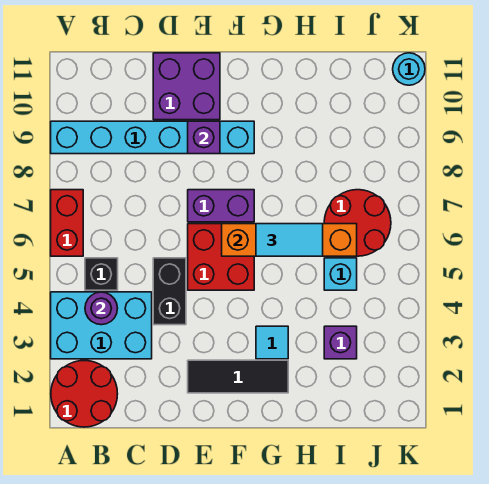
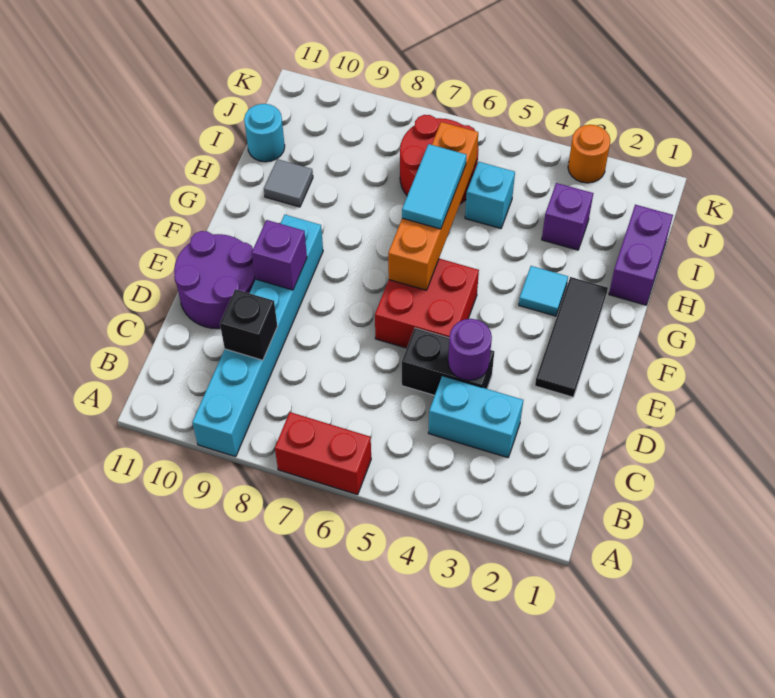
red 2x2 round brick [51,361,118,427] -> none
cyan 2x3 brick [51,292,152,359] -> cyan 1x2 brick [428,376,523,458]
purple 1x1 round brick [85,292,118,325] -> purple 1x1 round brick moved to [448,319,492,380]
black 1x1 brick [85,258,118,290] -> black 1x1 brick moved to [220,289,277,360]
purple 2x2 brick [153,53,220,120] -> purple 2x2 round brick [174,231,256,329]
purple 1x2 brick [188,190,254,222] -> purple 1x2 brick moved to [609,205,673,305]
none -> grey 1x1 tile [264,159,313,207]
none -> orange 1x1 round brick [568,125,610,183]
cyan 1x1 round brick [393,53,425,85] -> cyan 1x1 round brick moved to [244,104,285,162]

